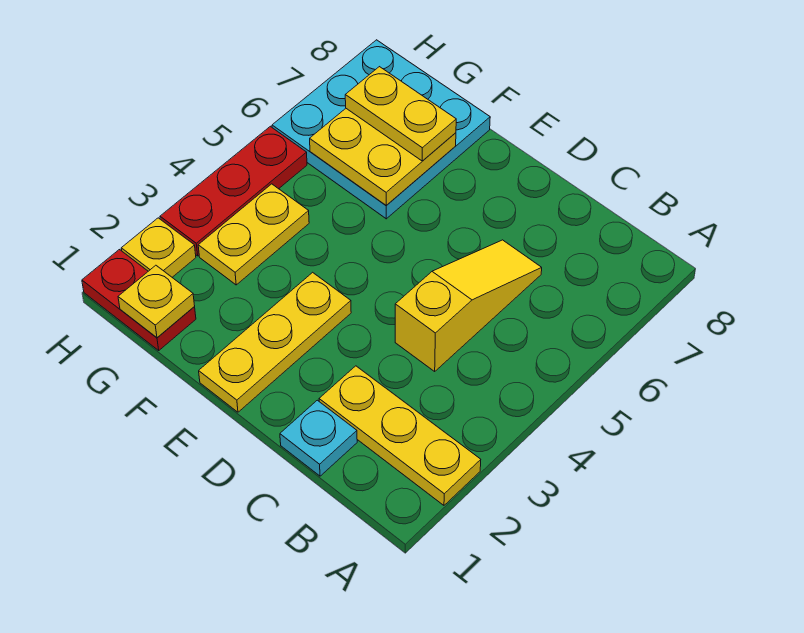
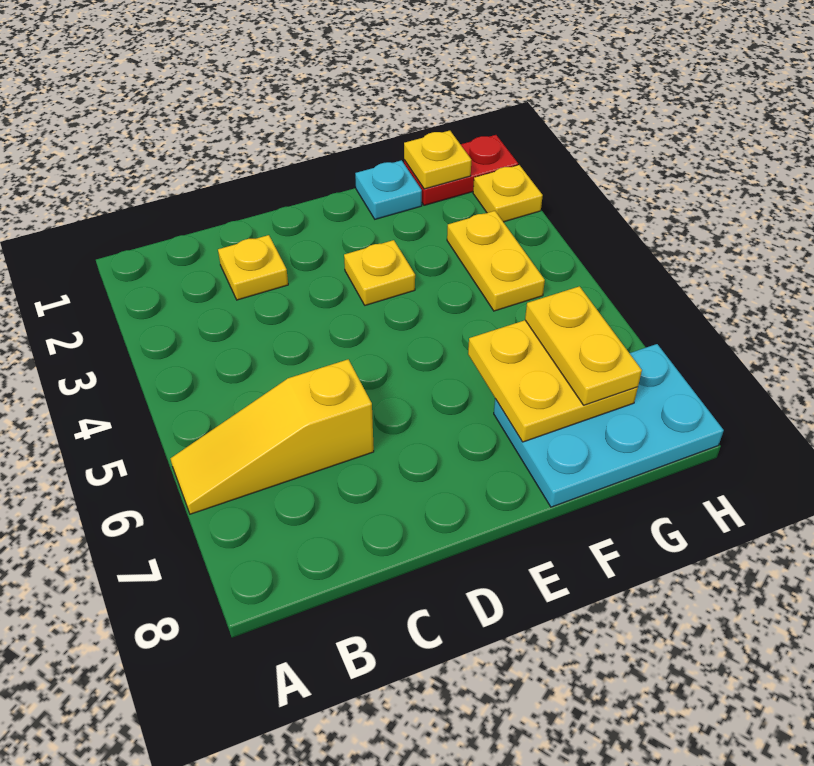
yellow 1x3 plate [319,366,481,505] -> yellow 1x1 plate [218,235,288,300]
cyan 1x1 plate [280,400,357,476] -> cyan 1x1 plate moved to [355,160,422,219]
yellow 1x3 slope [395,240,542,371] -> yellow 1x3 slope turned to [170,359,374,514]
yellow 1x3 plate [199,272,351,412] -> yellow 1x1 plate [344,240,415,305]
cyan 3x3 plate [272,40,490,219] -> cyan 2x3 plate [494,344,724,507]
yellow 1x2 plate [345,67,456,161] -> yellow 1x2 plate turned to [525,286,642,405]
red 1x3 plate [160,126,307,256] -> none

